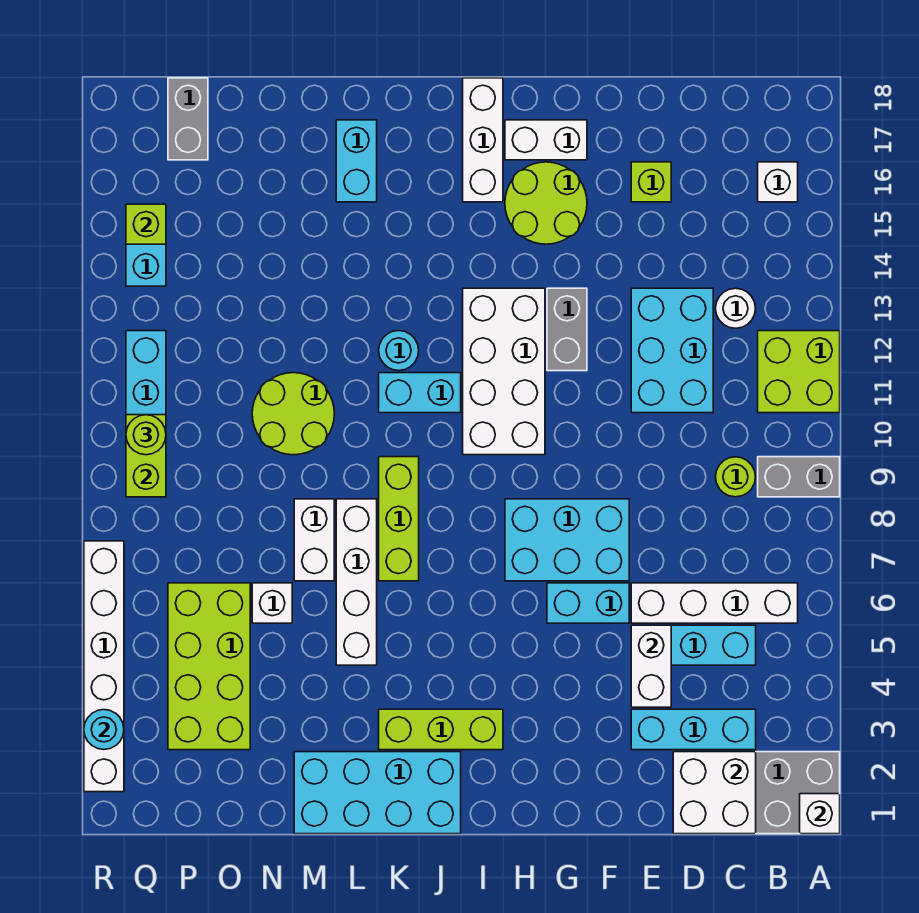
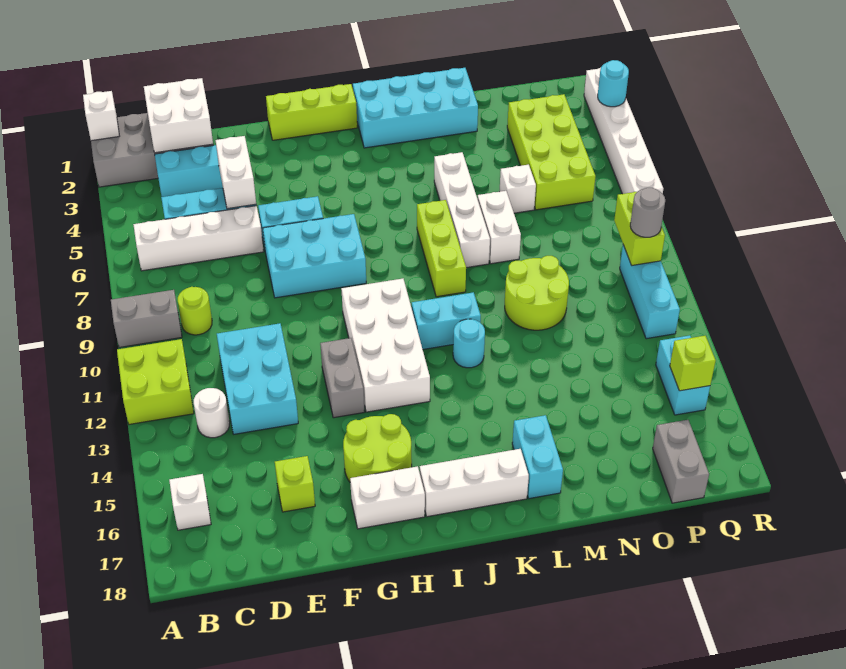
lime 1x3 brick [379,709,503,750] -> lime 1x3 brick moved to [266,84,357,140]
white 1x3 brick [463,78,503,202] -> white 1x3 brick turned to [420,449,529,517]
lime 1x1 round brick [126,415,166,455] -> grey 1x1 round brick [630,188,665,237]

